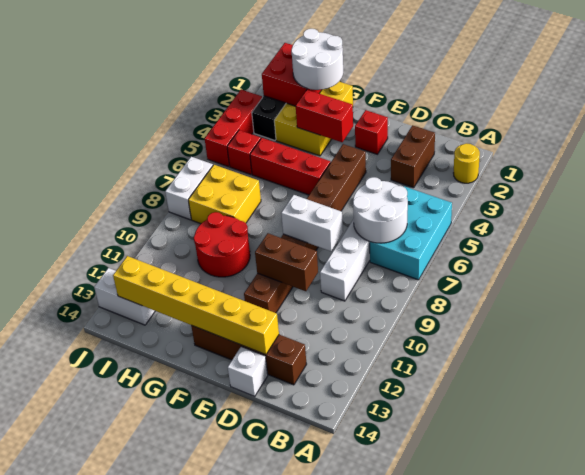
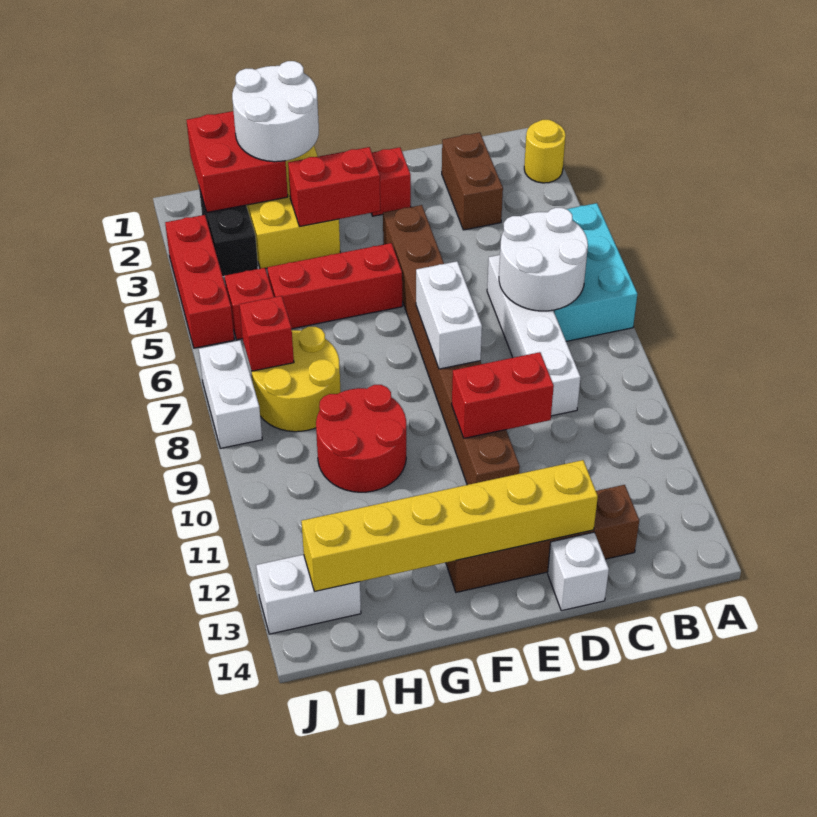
white 1x2 brick [281,195,343,251] -> white 1x2 brick turned to [416,261,482,369]
brown 1x2 brick [255,233,318,291] -> red 1x2 brick [452,352,554,438]
yellow 2x2 brick [188,165,261,224] -> yellow 2x2 round brick [251,327,341,432]
none -> red 1x1 brick [239,296,294,371]

